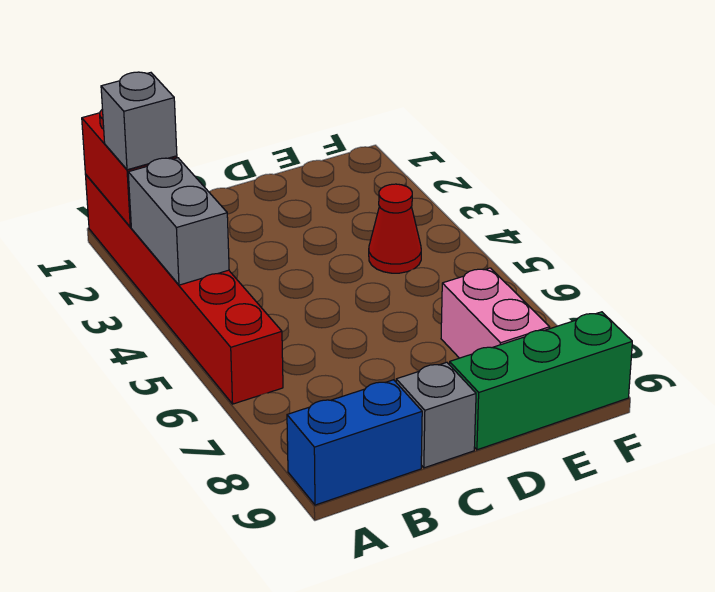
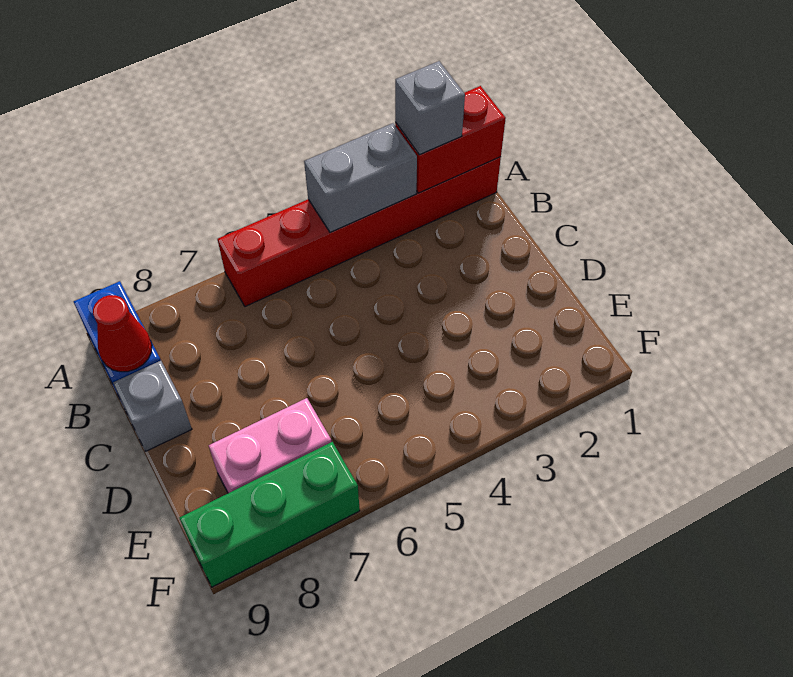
green 1x3 brick [449,312,632,450] -> green 1x3 brick turned to [180,442,360,587]
red 1x1 cone [369,184,421,273] -> red 1x1 cone moved to [93,295,152,372]

